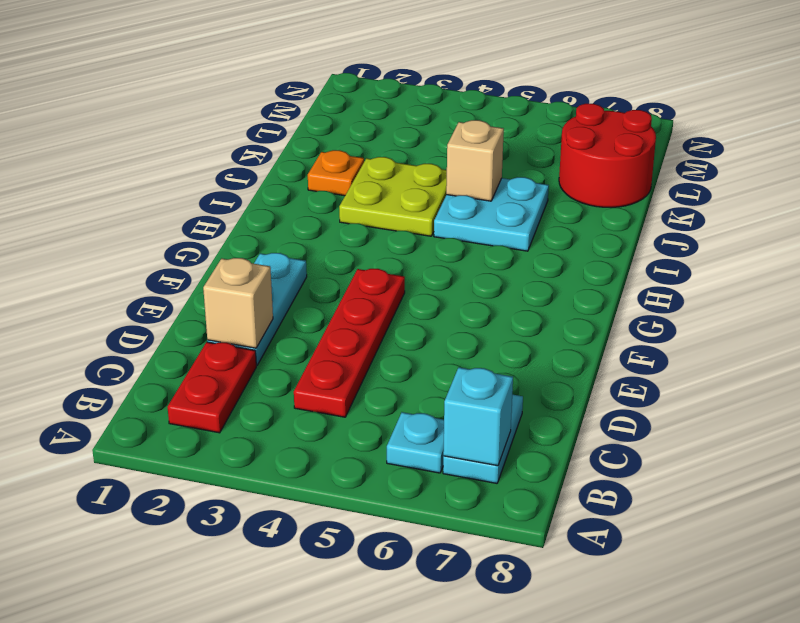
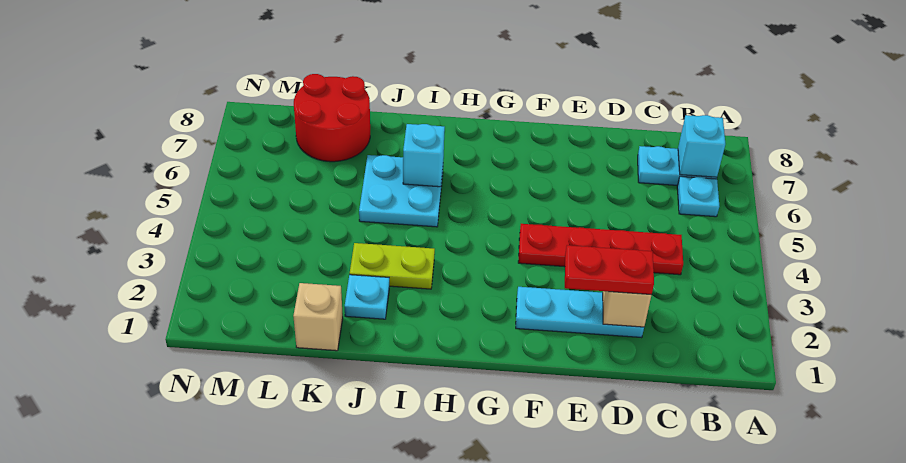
red 1x2 plate [168,342,256,433] -> red 1x2 plate moved to [565,245,654,295]
lime 2x2 plate [339,157,447,236] -> lime 1x2 plate [350,243,435,289]
none -> cyan 1x1 brick [403,124,445,187]
orange 1x1 plate [308,150,364,196] -> cyan 1x1 plate [345,275,389,319]
tan 1x1 brick [446,120,504,201] -> tan 1x1 brick moved to [293,283,343,351]

